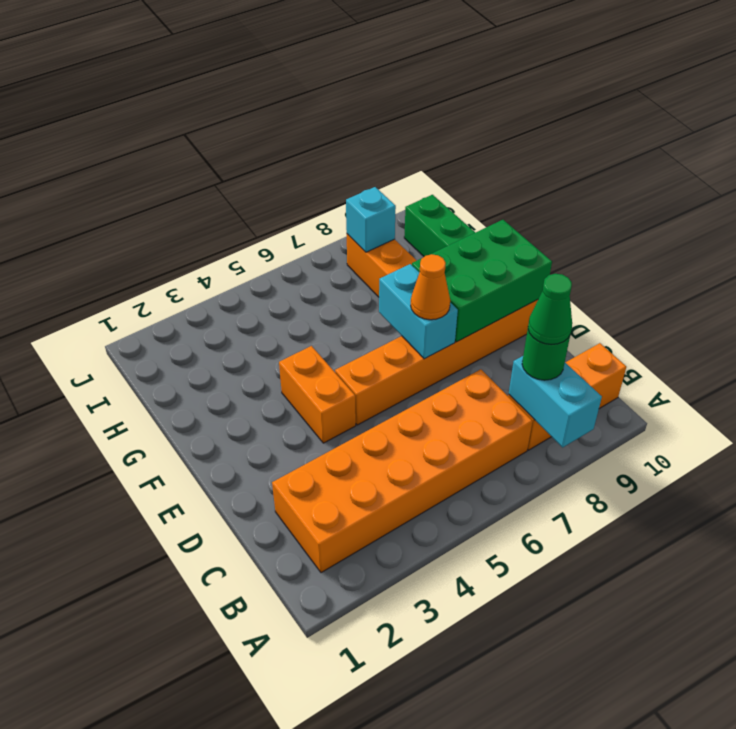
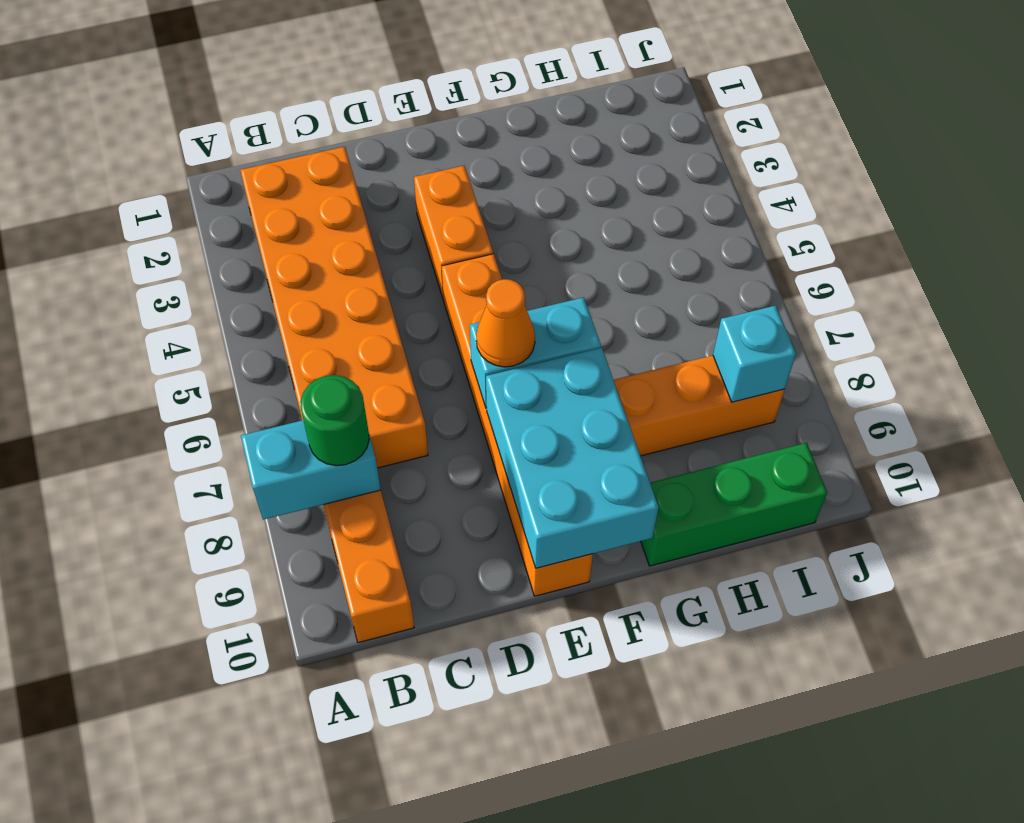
green 1x1 cone [528,274,572,345] -> none
orange 1x2 brick [279,346,356,443] -> orange 1x2 brick turned to [414,166,493,300]
green 2x3 brick [412,220,552,342] -> cyan 2x3 brick [486,348,659,568]

